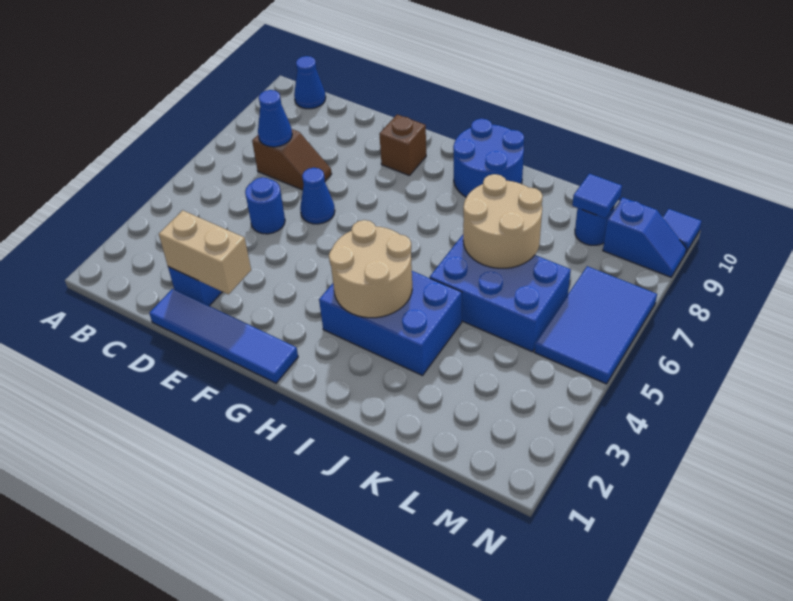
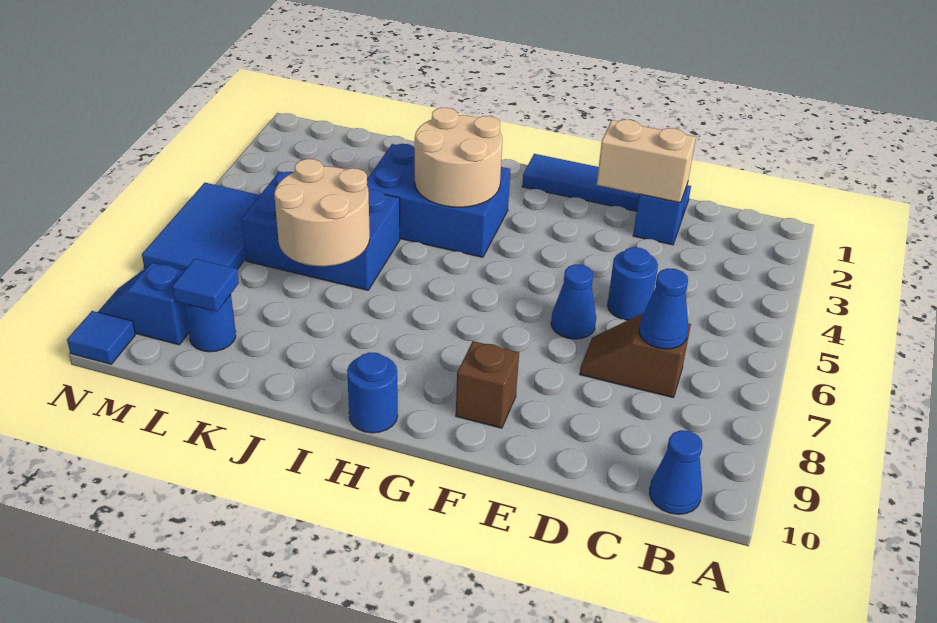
blue 2x2 round brick [453,119,524,197] -> blue 1x1 round brick [347,352,398,433]

